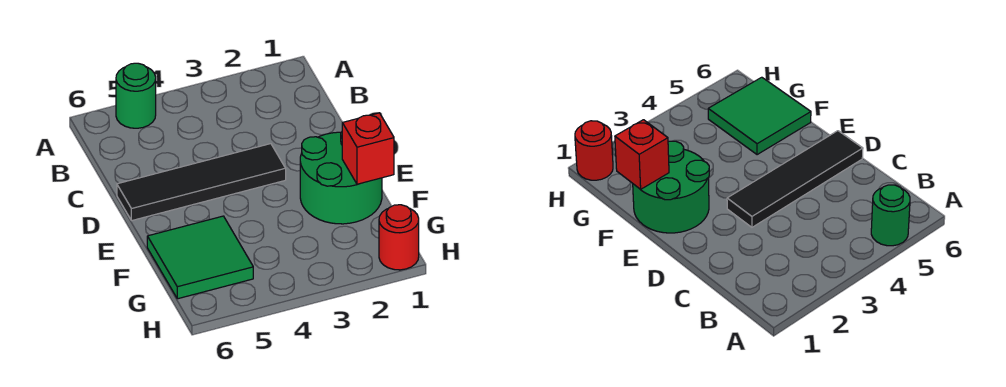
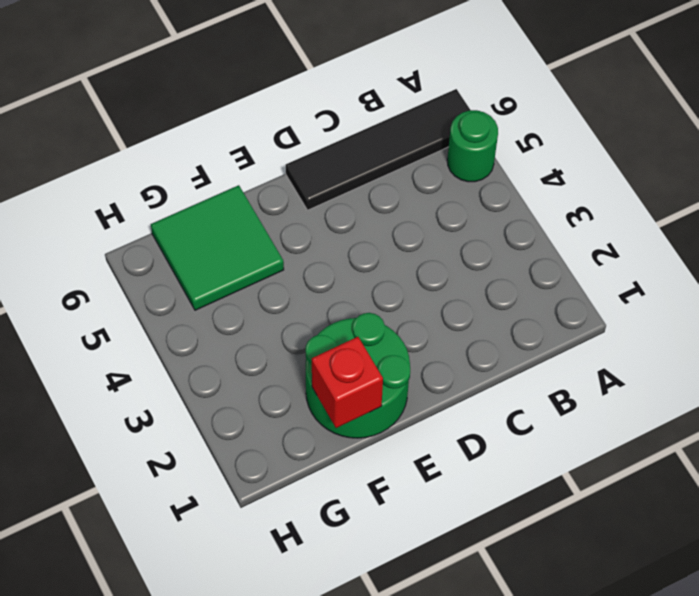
black 1x4 tile [117,144,286,221] -> black 1x4 tile turned to [286,89,470,210]
red 1x1 round brick [379,205,419,270] -> none

